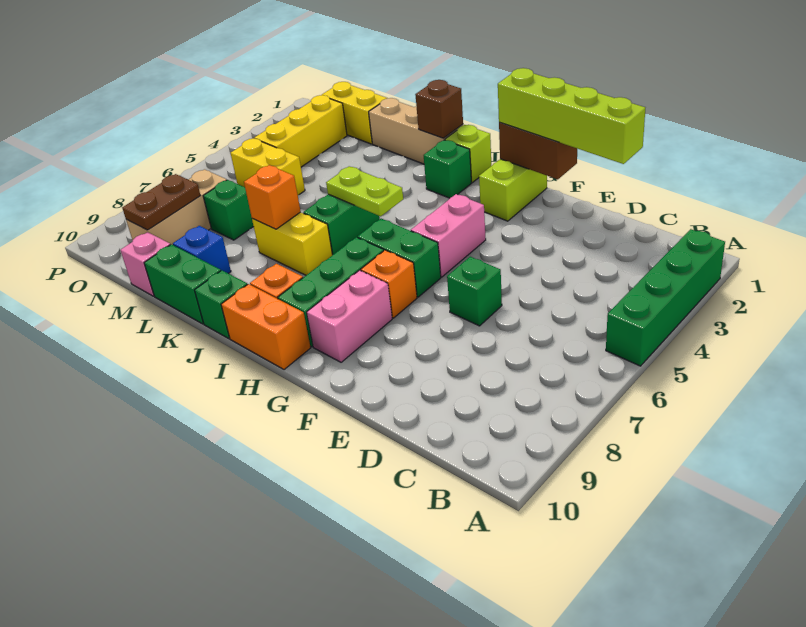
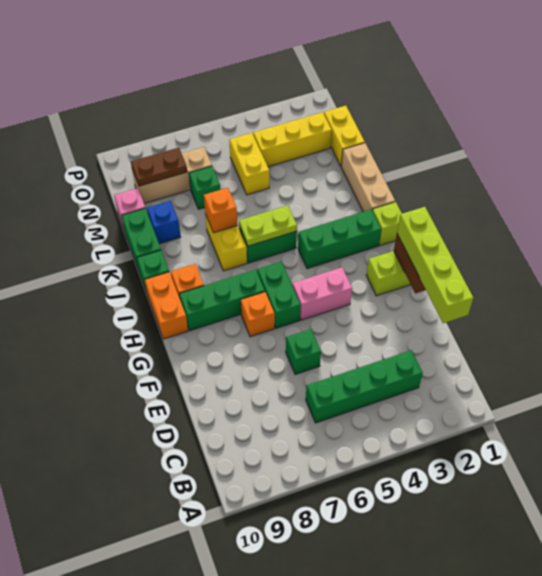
green 1x4 brick [606,229,725,366] -> green 1x4 brick moved to [306,350,423,423]
pink 1x2 brick [307,270,392,362] -> none
green 1x1 brick [424,140,471,198] -> green 1x3 brick [298,210,381,269]
lime 1x2 plate [326,166,403,216] -> lime 1x2 plate turned to [239,206,297,246]
brown 1x1 brick [415,80,463,138] -> none

